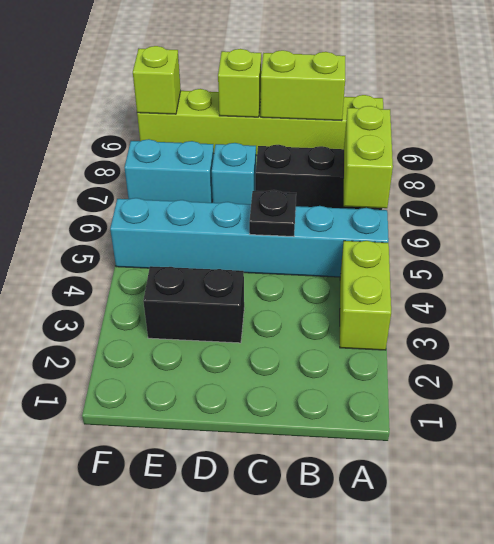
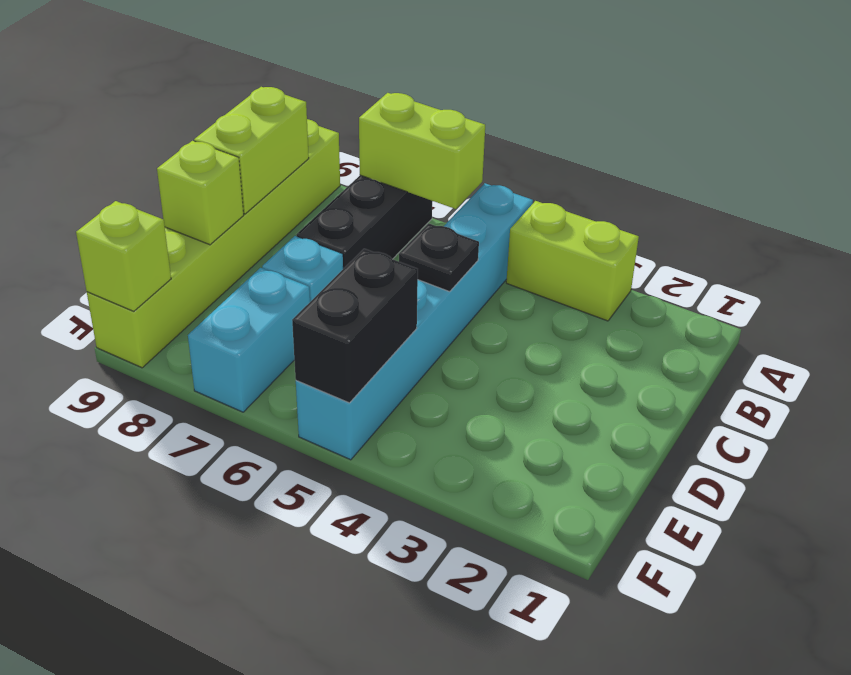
black 1x2 brick [143,266,244,343] -> black 1x2 brick moved to [292,249,418,403]

